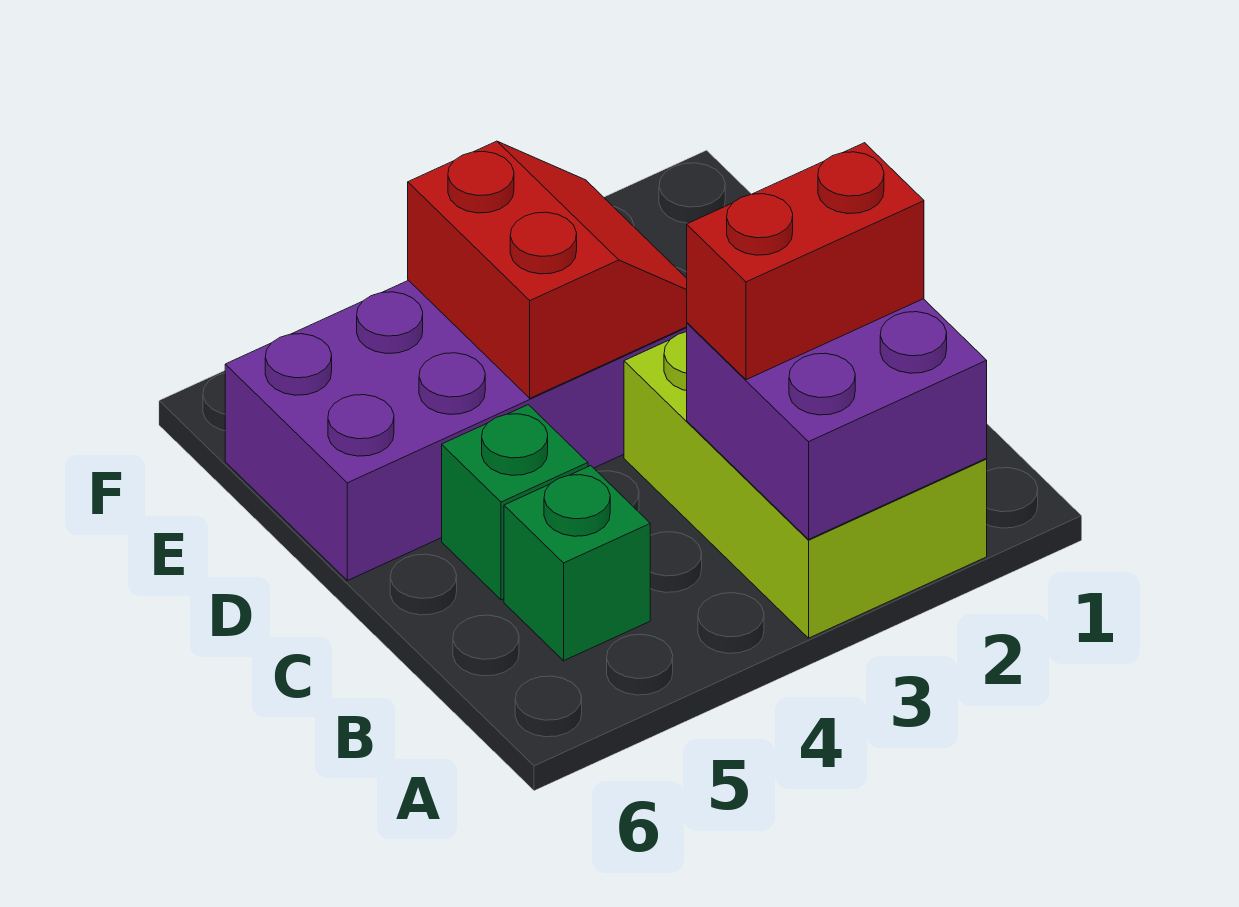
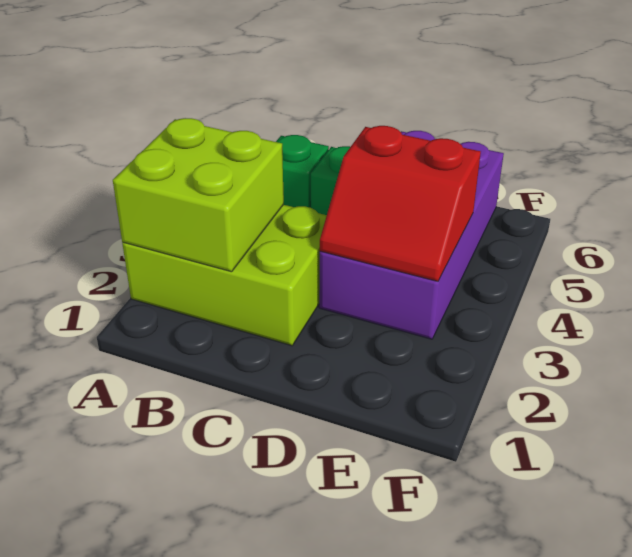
purple 2x2 brick [687,299,987,539] -> lime 2x2 brick [113,118,284,272]
red 1x2 brick [687,143,924,380] -> none

